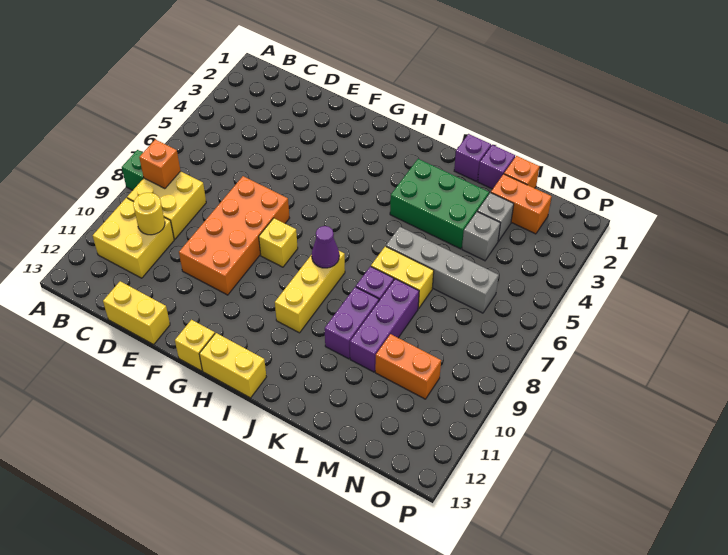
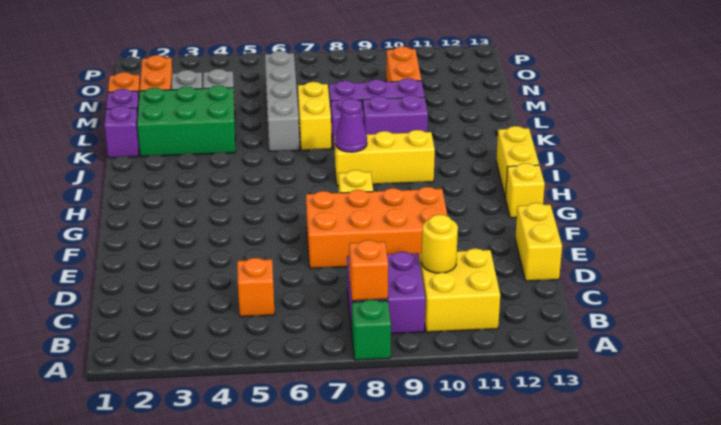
yellow 2x2 brick [127,171,206,239] -> purple 2x2 brick [347,252,425,334]
none -> orange 1x1 brick [237,258,275,317]
green 2x3 brick [390,159,489,249] -> green 2x3 brick turned to [137,85,235,157]

